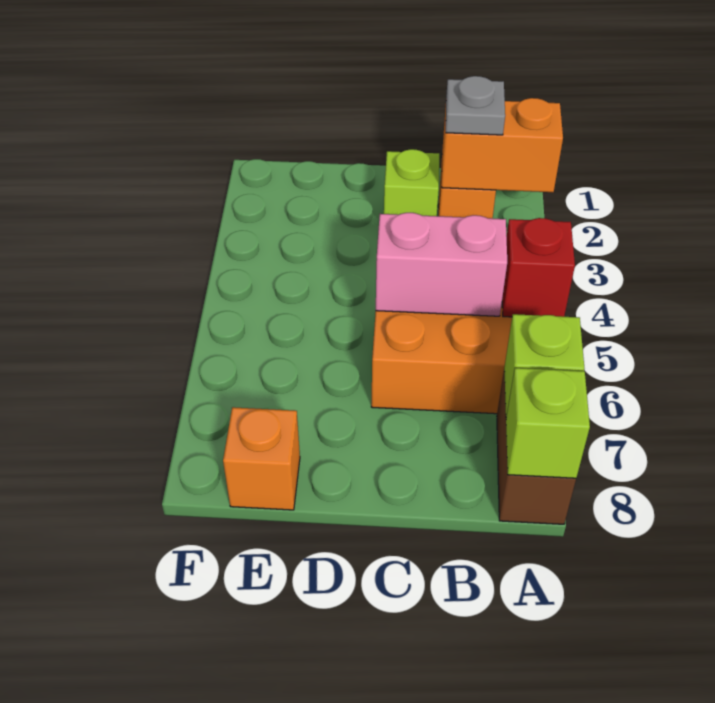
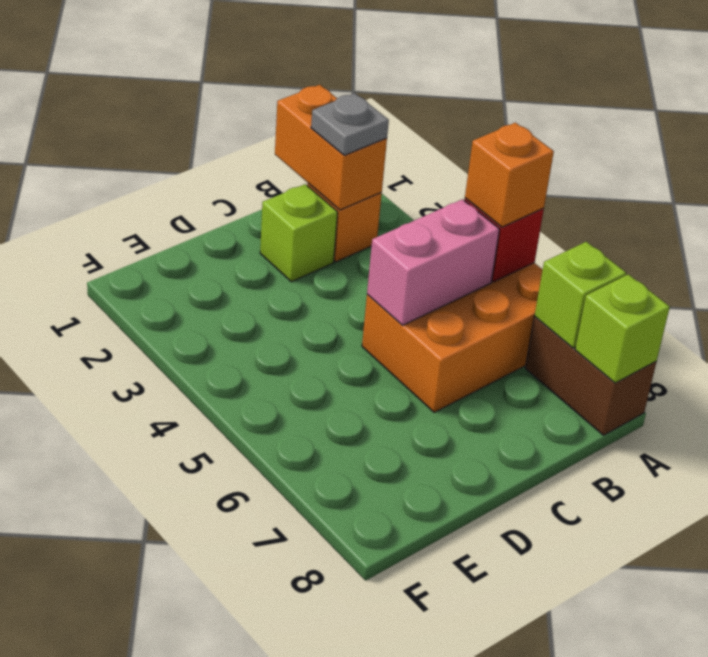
orange 1x2 brick [442,98,563,192] -> orange 1x2 brick turned to [275,85,387,210]
orange 1x1 brick [223,407,300,510] -> orange 1x1 brick moved to [465,123,554,227]

